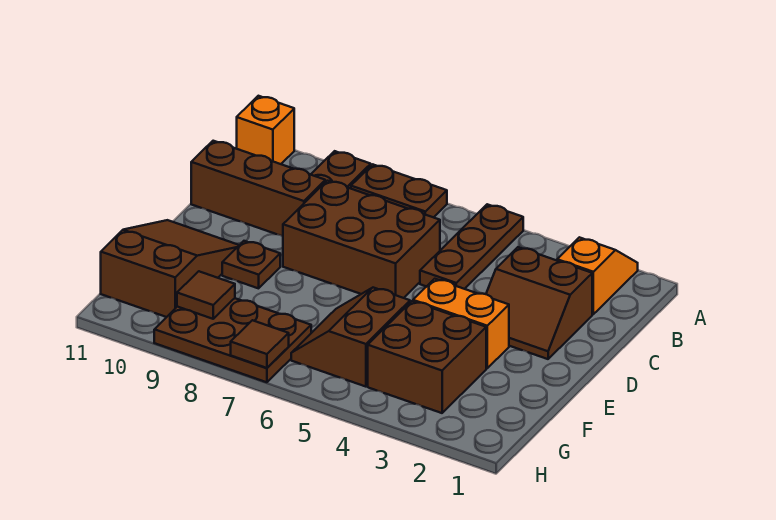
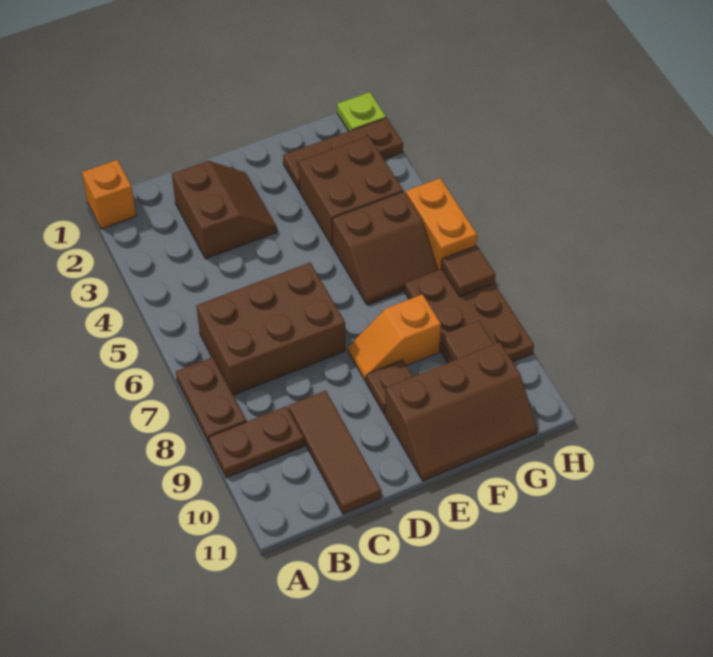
orange 1x2 slope [557,237,638,314] -> orange 1x2 slope moved to [348,294,441,382]
brown 1x3 plate [420,204,523,289] -> brown 1x3 plate moved to [283,118,403,190]
orange 1x1 brick [237,96,294,164] -> orange 1x1 brick moved to [82,160,136,229]
brown 2x3 brick [283,181,440,298] -> brown 2x3 brick turned to [196,263,346,395]
brown 1x3 brick [191,141,325,236] -> brown 1x3 tile [289,391,381,514]
orange 1x2 brick [413,279,509,368] -> orange 1x2 brick moved to [406,178,477,270]
brown 2x3 slope [101,220,239,317] -> brown 2x3 slope turned to [385,342,537,481]
none -> lime 1x1 plate [337,92,386,131]

